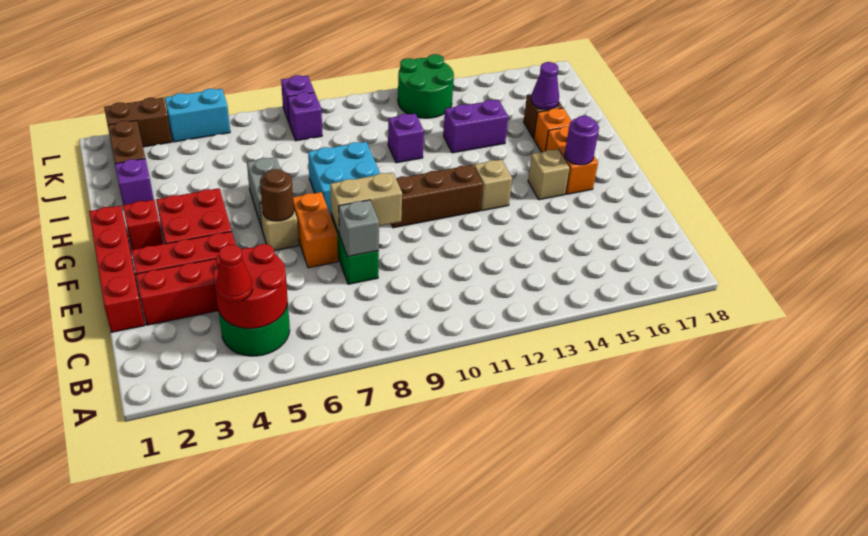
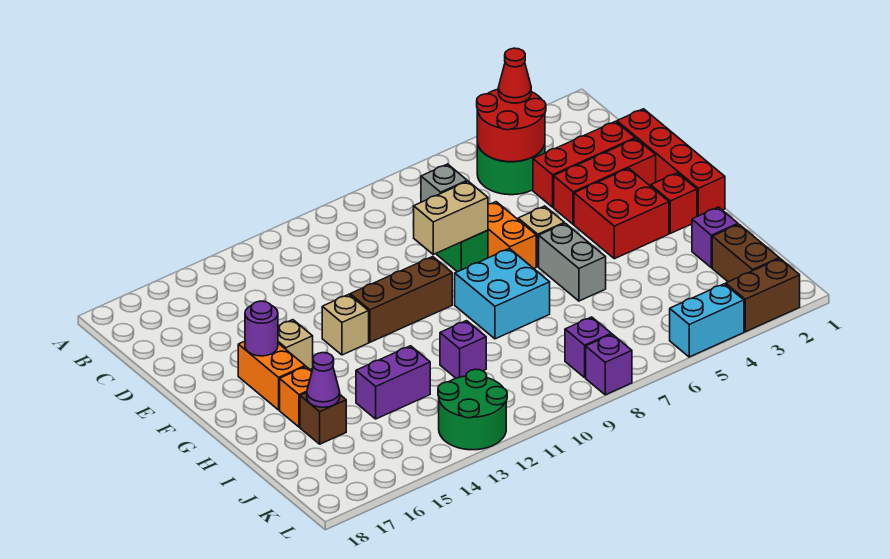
brown 1x1 round brick [260,169,294,221] -> none

